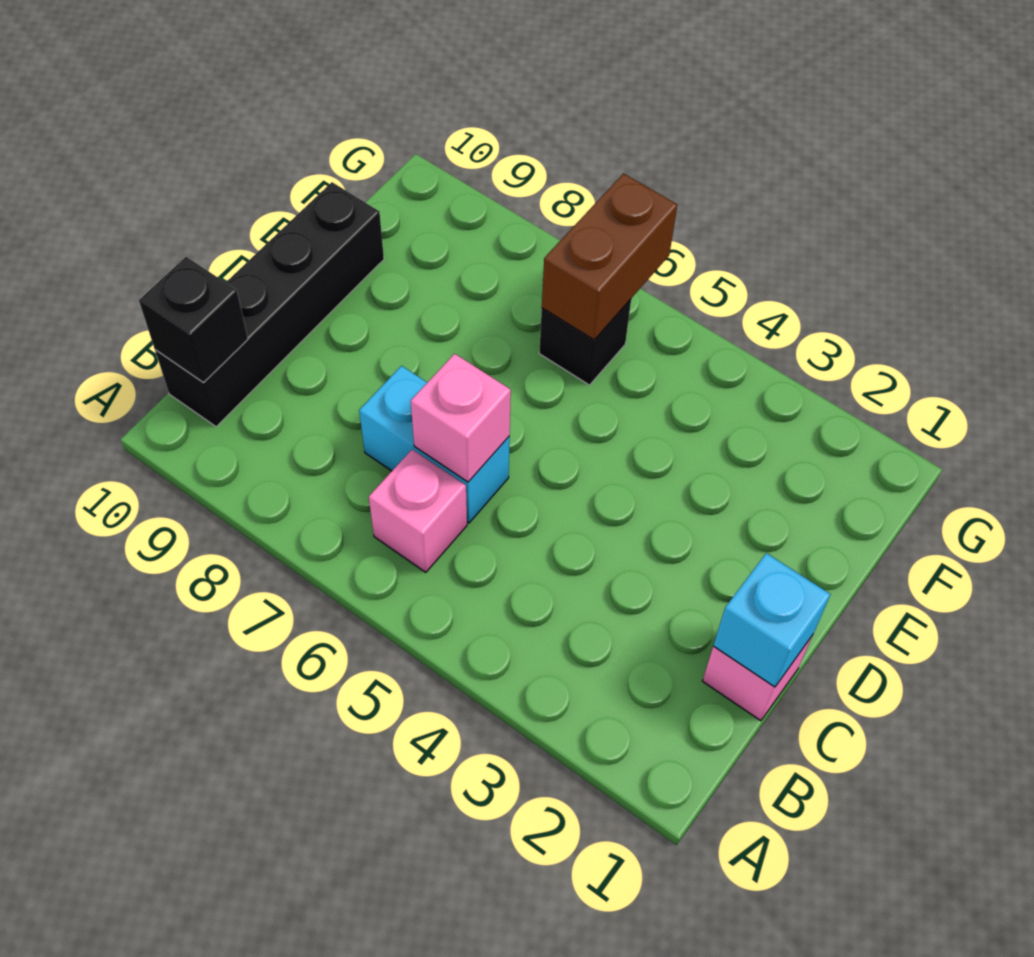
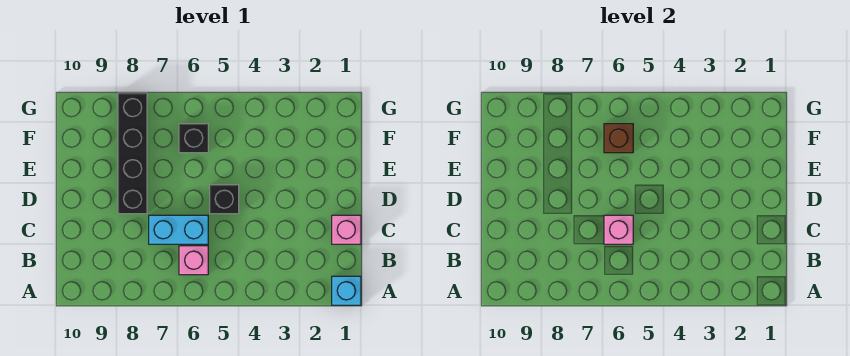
black 1x4 brick [155,182,384,427] -> black 1x4 brick moved to [118,93,147,214]
black 1x1 brick [139,257,248,382] -> black 1x1 brick moved to [210,185,239,214]
cyan 1x1 brick [713,553,831,687] -> cyan 1x1 brick moved to [332,276,361,305]
brown 1x2 brick [542,174,677,340] -> brown 1x1 brick [604,124,633,153]

